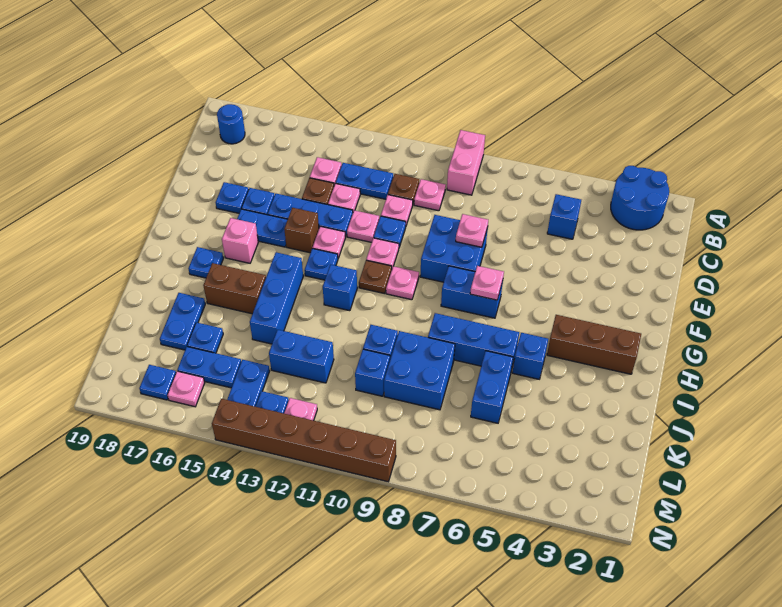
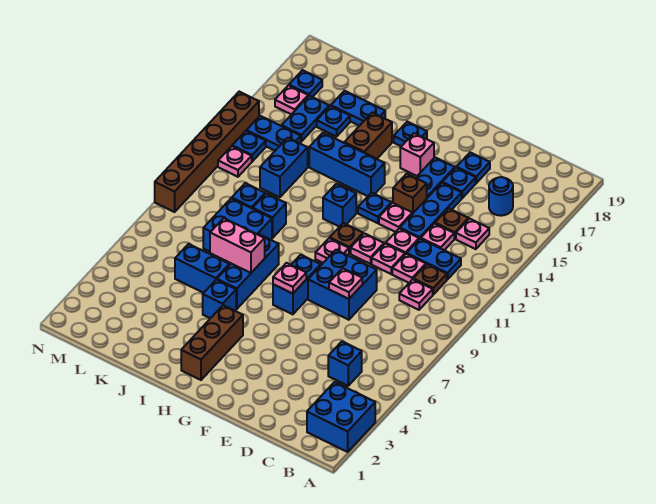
blue 2x2 round brick [611,166,669,230] -> blue 2x2 brick [307,382,375,452]
pink 1x2 brick [447,130,485,195] -> pink 1x2 brick moved to [210,218,265,273]
blue 1x1 round brick [217,104,245,144] -> blue 1x1 round brick moved to [489,177,513,216]
blue 1x2 plate [336,163,393,199] -> blue 1x2 plate turned to [407,239,461,280]
blue 1x1 plate [374,216,406,247] -> pink 1x1 plate [372,243,405,274]

